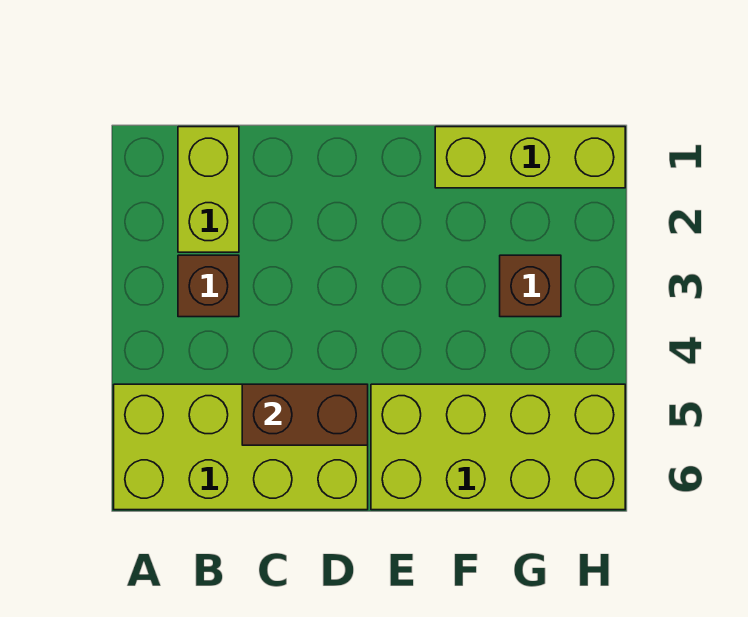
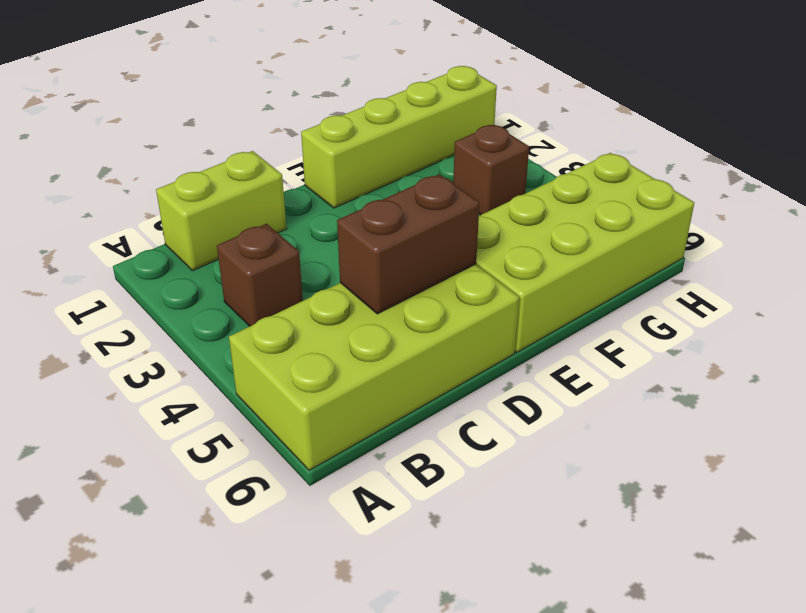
lime 1x2 brick [178,127,239,252] -> lime 1x2 brick turned to [156,151,287,271]
lime 1x3 brick [435,127,625,188] -> lime 1x4 brick [301,66,497,208]

